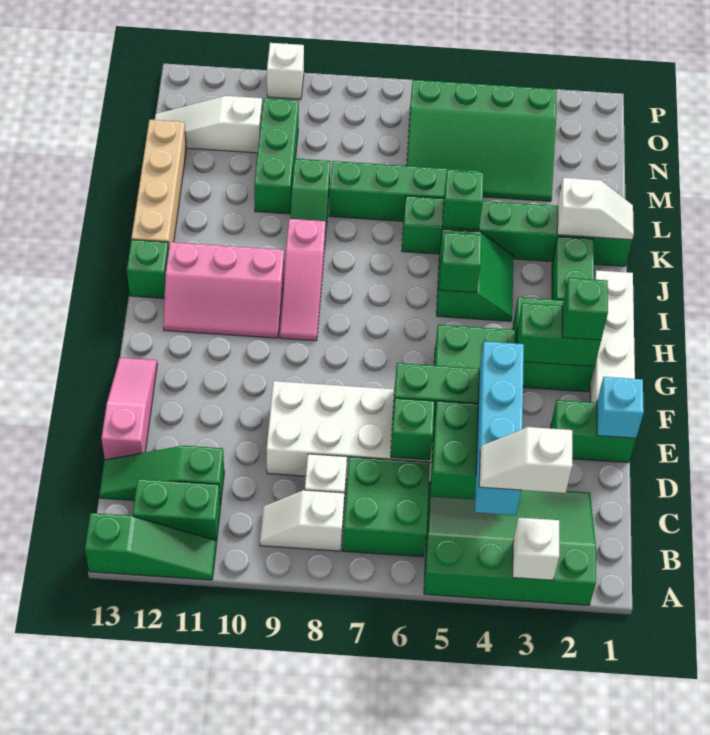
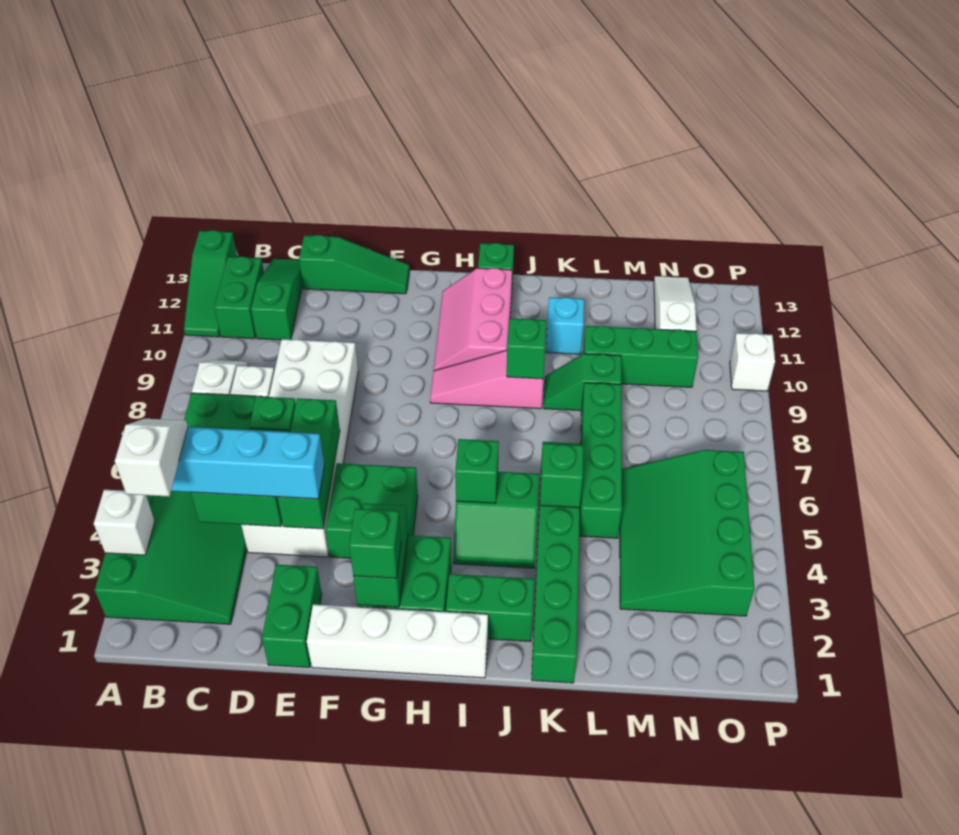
pink 1x3 slope [101,358,157,460] -> green 1x3 slope [299,235,410,294]
cyan 1x1 brick [597,377,644,438] -> cyan 1x1 brick moved to [546,297,584,354]
none -> green 1x1 brick [507,318,546,379]
tan 1x4 brick [131,120,186,248] -> none
white 1x2 slope [557,178,634,240] -> none

